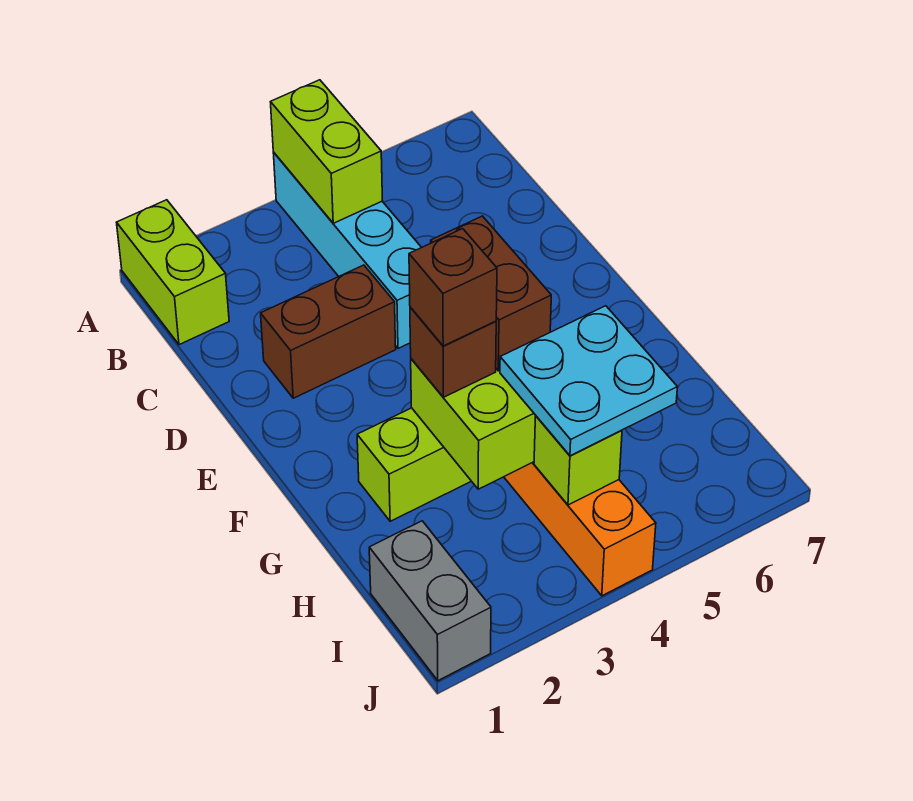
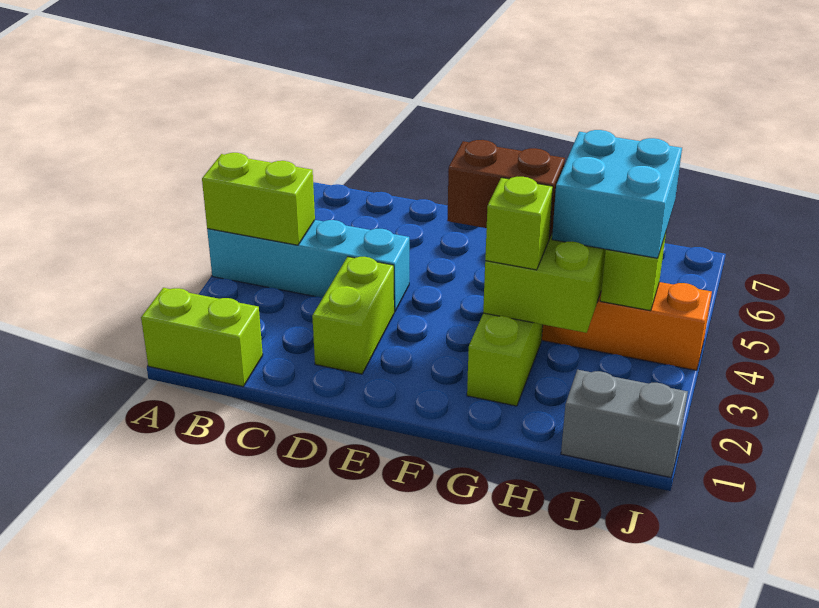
brown 1x2 brick [261,265,396,398] -> lime 1x2 brick [312,257,394,374]
brown 1x1 brick [410,307,496,397] -> lime 1x1 brick [485,177,553,270]
brown 1x1 brick [409,229,497,346] -> none
cyan 2x2 plate [500,306,677,456] -> cyan 2x2 brick [552,130,682,258]

